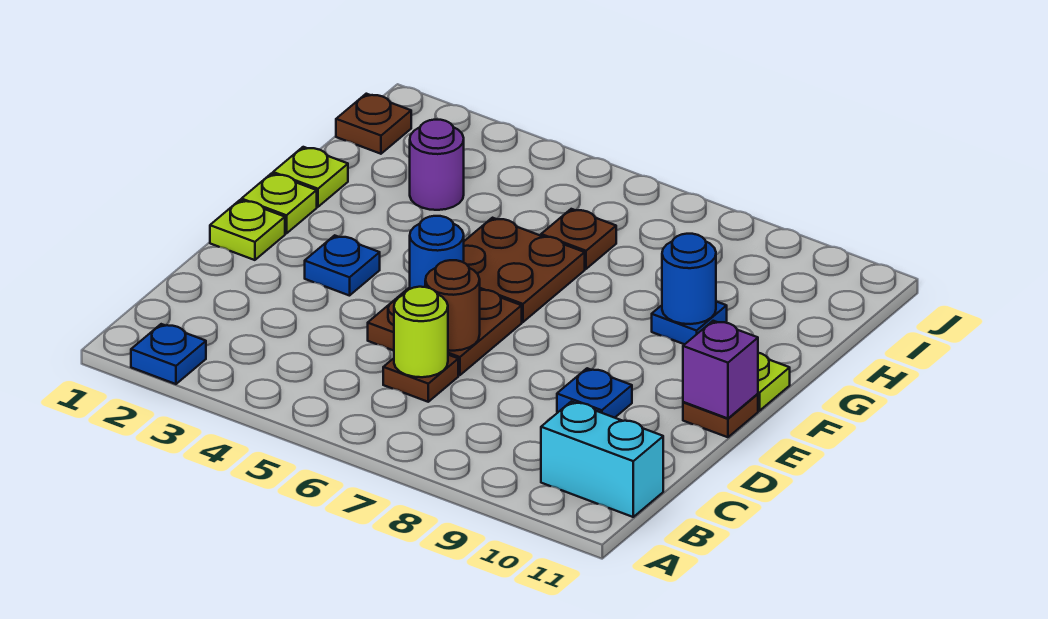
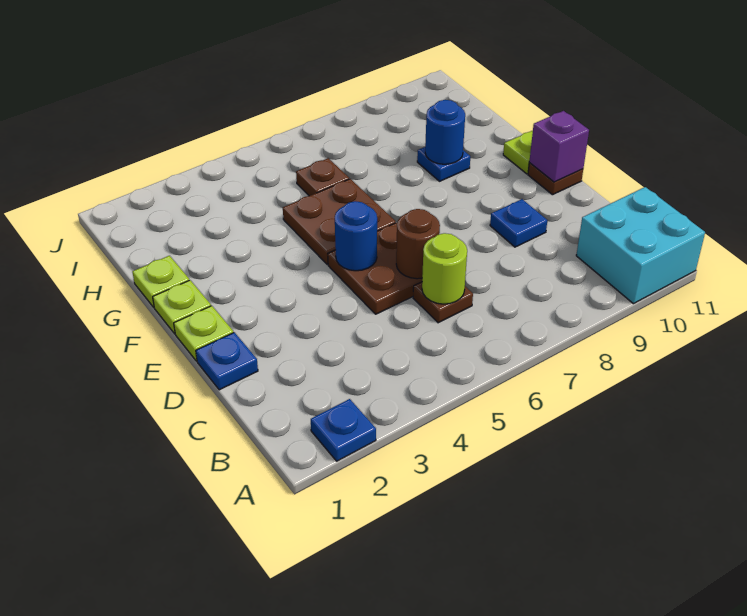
cyan 1x2 brick [541,402,663,517] -> cyan 2x2 brick [576,187,705,304]
blue 1x1 plate [305,235,380,296] -> blue 1x1 plate moved to [196,332,258,390]
purple 1x1 round brick [410,120,464,210] -> none
brown 1x1 plate [336,94,411,154] -> none

